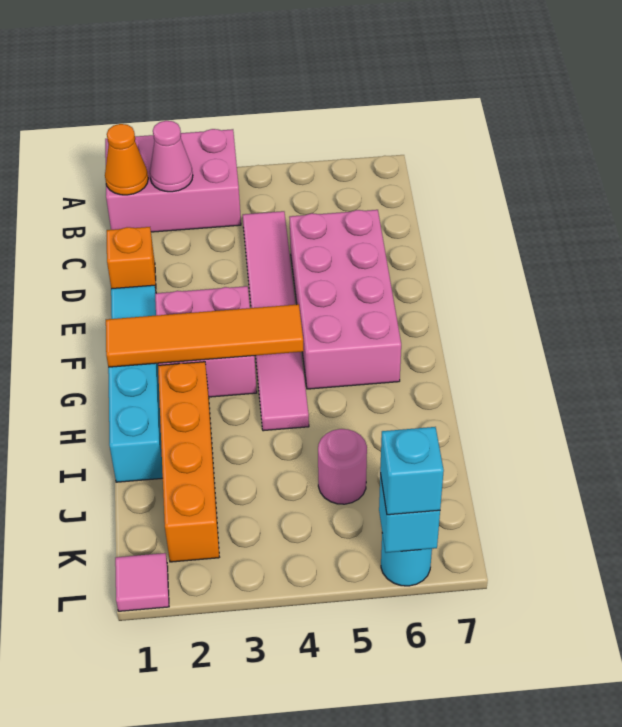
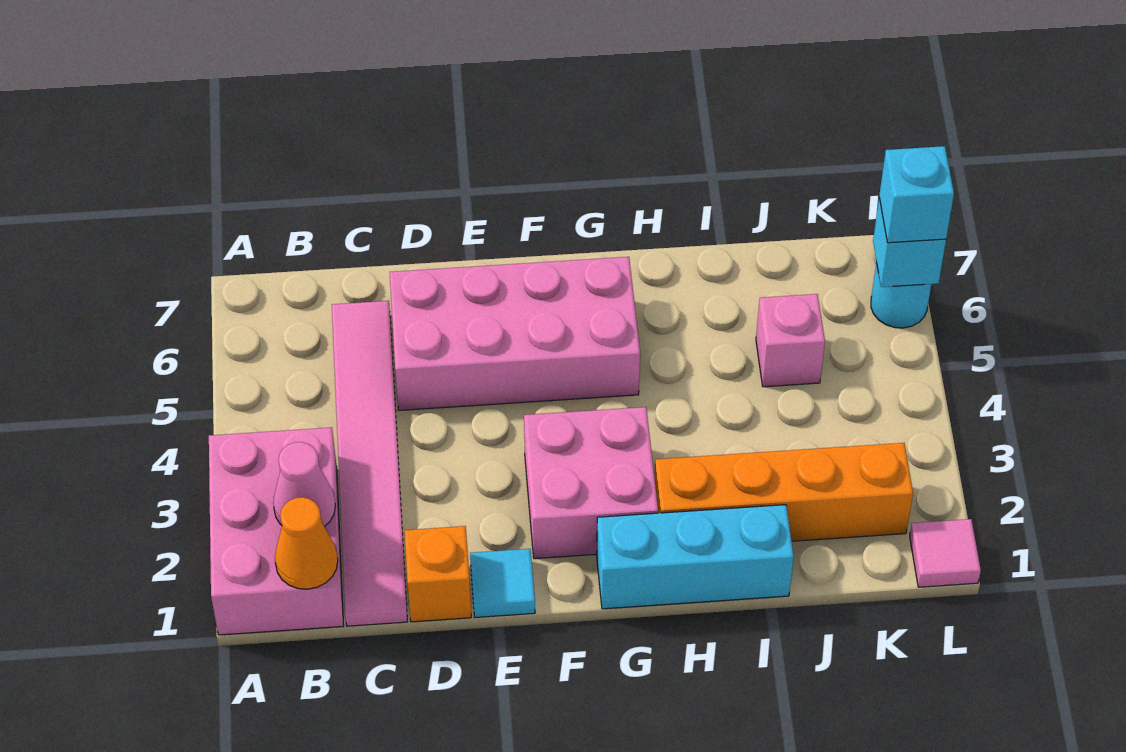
pink 1x6 tile [243,211,309,431] -> pink 1x6 tile turned to [332,301,408,626]
orange 1x4 tile [106,304,304,367] -> none
pink 1x1 round brick [318,429,367,504] -> pink 1x1 brick [756,294,825,387]

